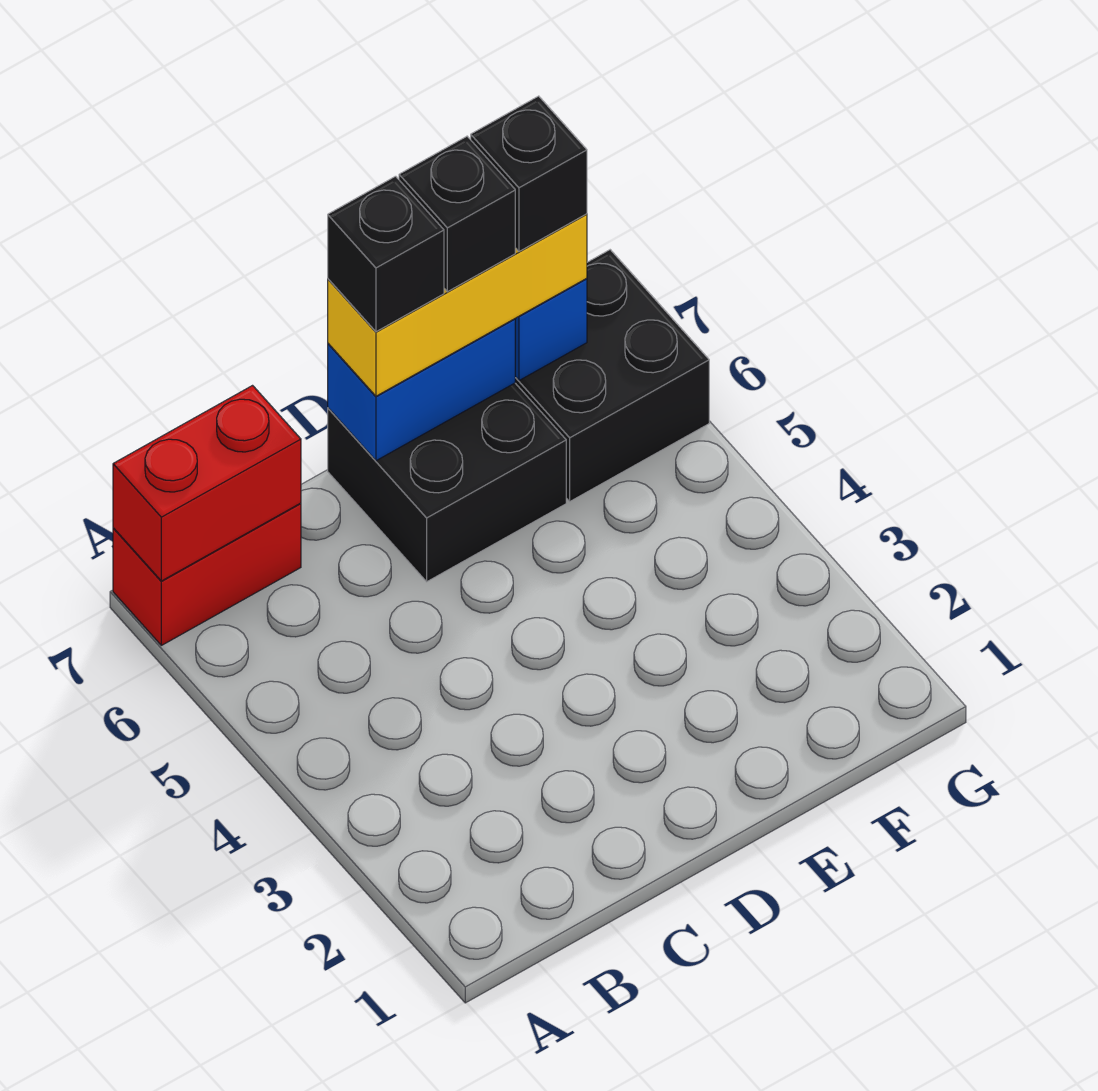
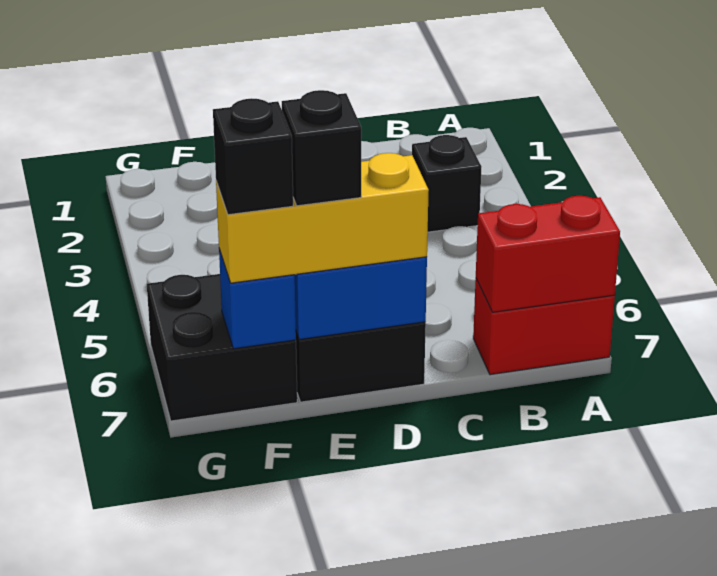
black 1x1 brick [328,176,444,332] -> black 1x1 brick moved to [412,135,481,232]

